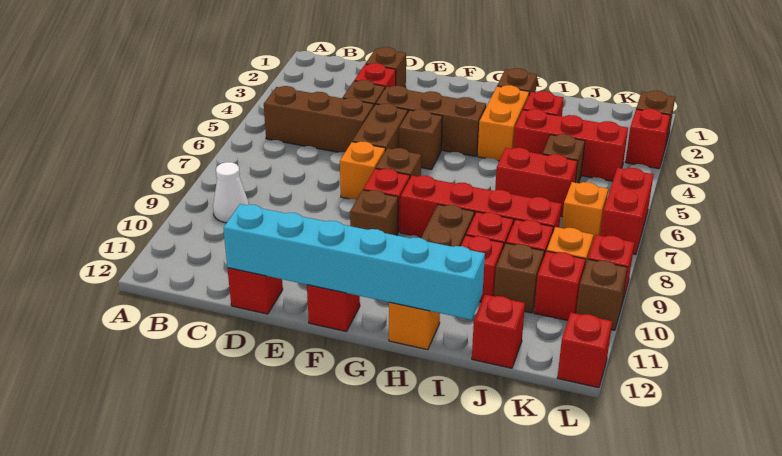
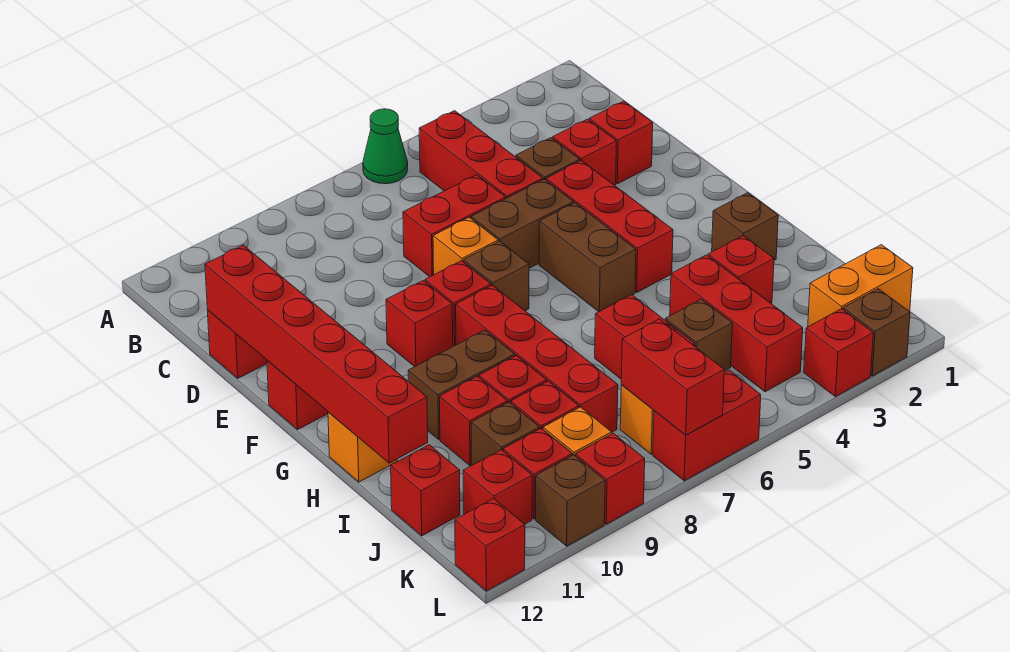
none -> green 1x1 cone [363,109,408,184]
brown 1x3 brick [264,86,374,152] -> red 1x3 brick [419,111,543,198]
white 1x1 cone [213,162,249,223] -> none
brown 1x1 brick [366,47,406,88] -> red 1x1 brick [589,101,653,184]
none -> red 1x2 brick [403,175,506,277]
cyan 1x6 brick [223,204,485,320] -> red 1x6 brick [205,245,428,463]
brown 1x3 brick [376,86,486,157] -> red 1x3 brick [546,160,673,292]
brown 1x1 brick [399,109,442,170] -> brown 1x2 brick [539,203,636,312]
brown 1x1 brick [350,190,398,235] -> red 1x1 brick [386,281,453,367]
orange 1x2 brick [478,85,529,161] -> orange 1x2 brick moved to [808,245,913,327]
none -> red 1x2 brick [621,319,724,435]
none -> red 1x1 brick [463,450,532,524]

